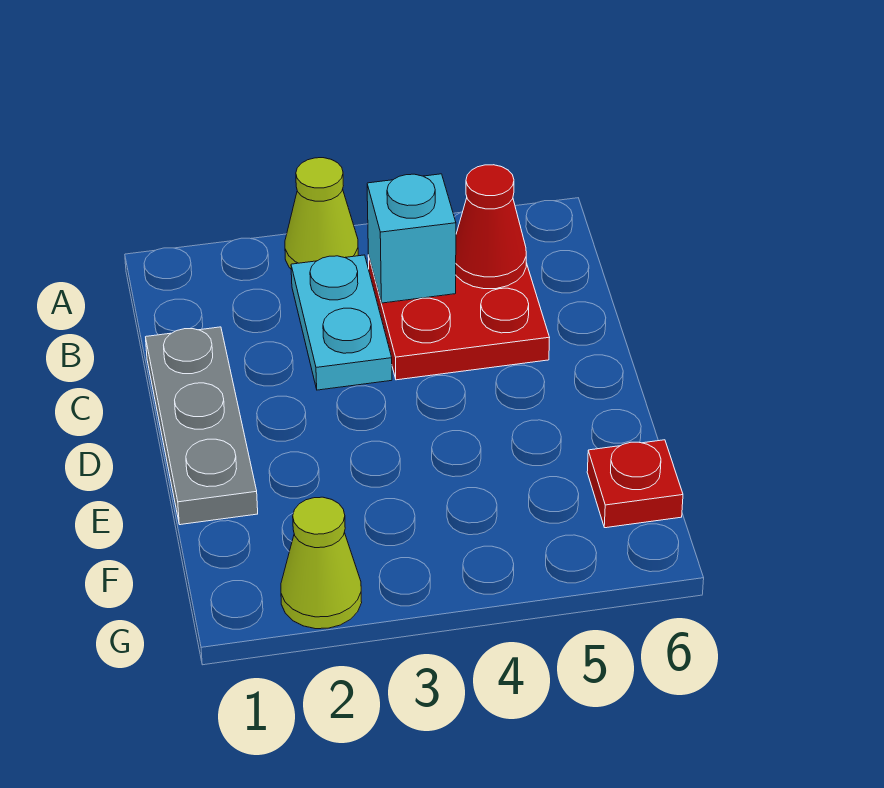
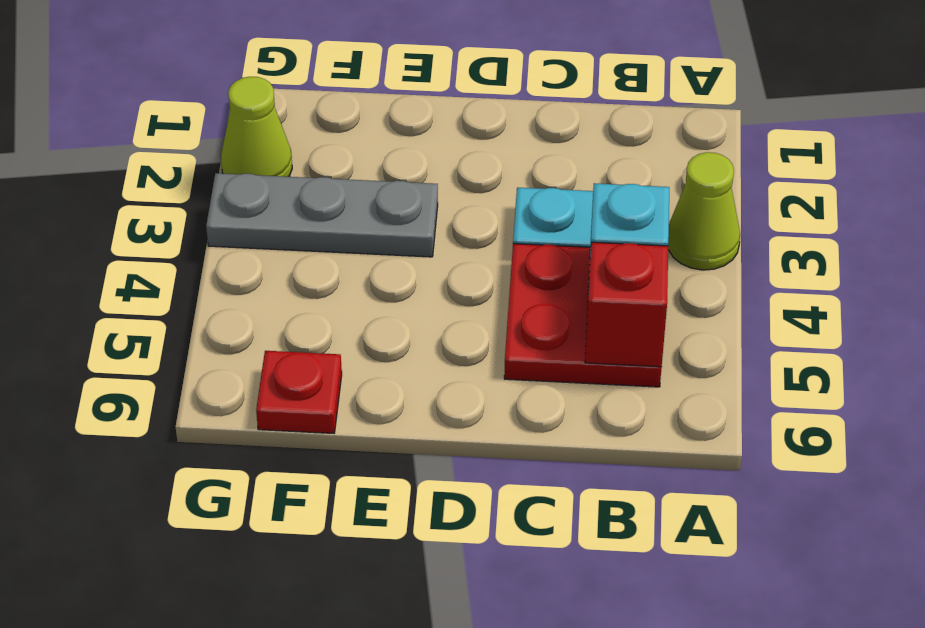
red 1x1 cone [456,165,526,289] -> red 1x1 brick [585,242,668,367]
grey 1x3 plate [146,327,258,525] -> grey 1x3 plate moved to [206,173,438,257]

